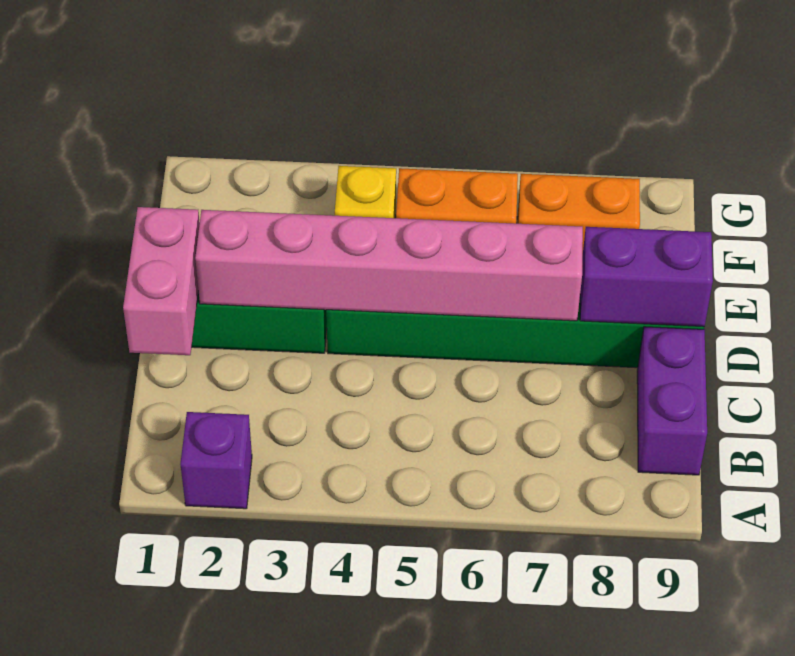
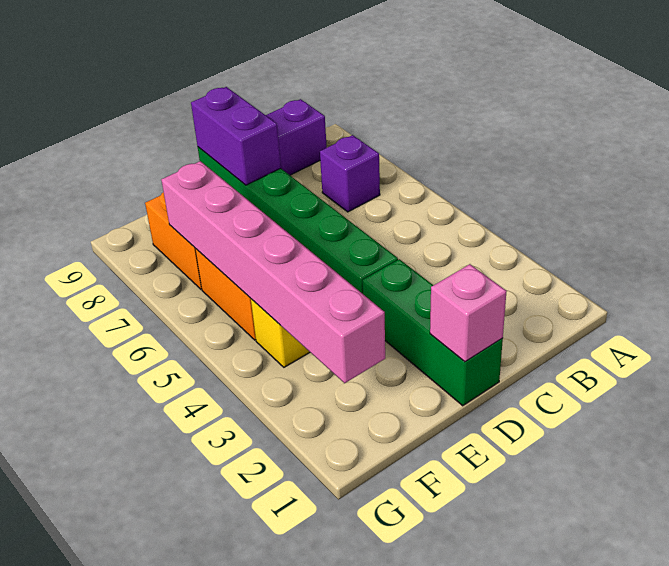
purple 1x1 brick [181,412,252,509] -> purple 1x1 brick moved to [320,135,380,212]
pink 1x2 brick [123,207,200,355] -> pink 1x1 brick [430,264,507,362]
pink 1x6 brick [195,210,583,321] -> pink 1x6 brick moved to [161,161,385,383]

